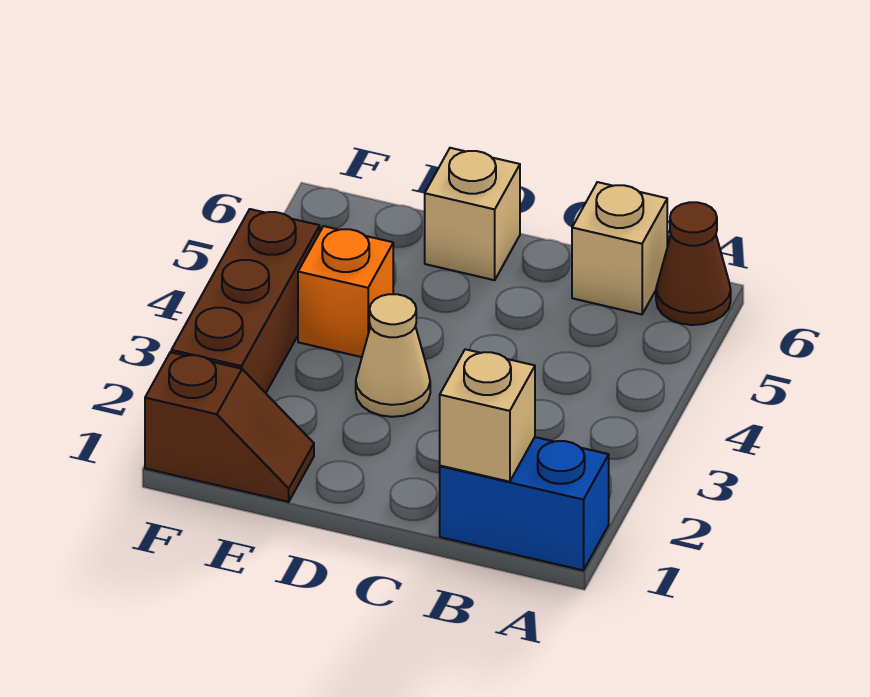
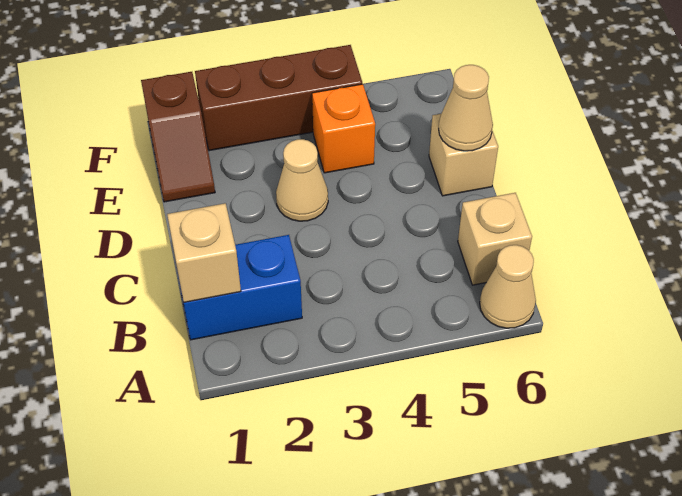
blue 1x2 brick [440,437,609,570] -> blue 1x2 brick turned to [178,235,302,340]
brown 1x1 cone [656,202,731,325] -> tan 1x1 cone [480,245,536,328]
none -> tan 1x1 cone [439,65,493,151]

